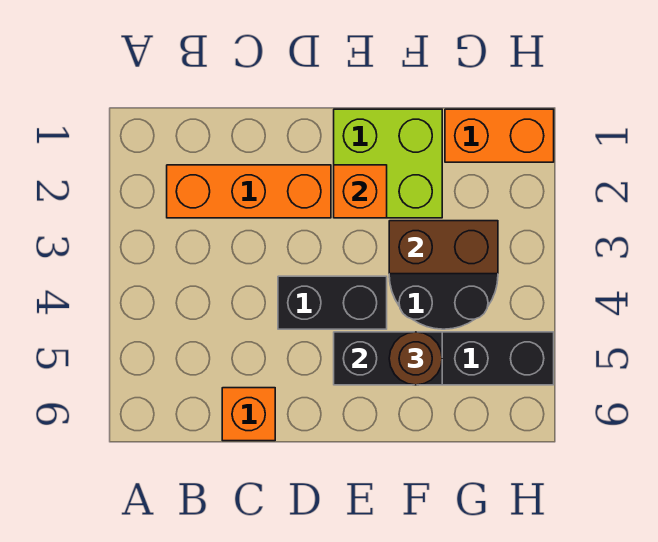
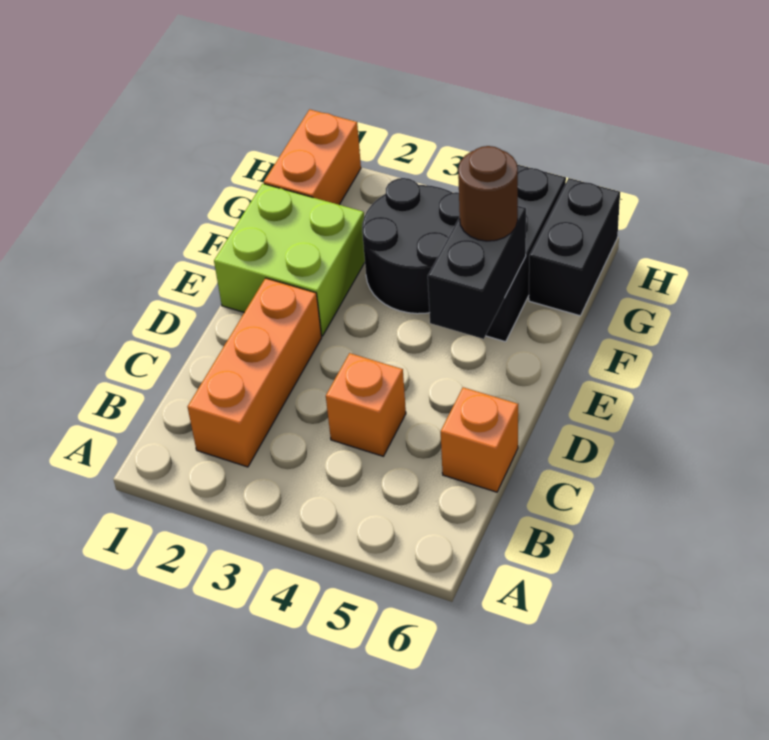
black 1x2 brick [278,276,387,329] -> black 1x2 brick moved to [529,178,620,316]
orange 1x1 brick [334,165,387,218] -> orange 1x1 brick moved to [326,353,406,456]
brown 1x2 brick [389,221,498,274] -> none

